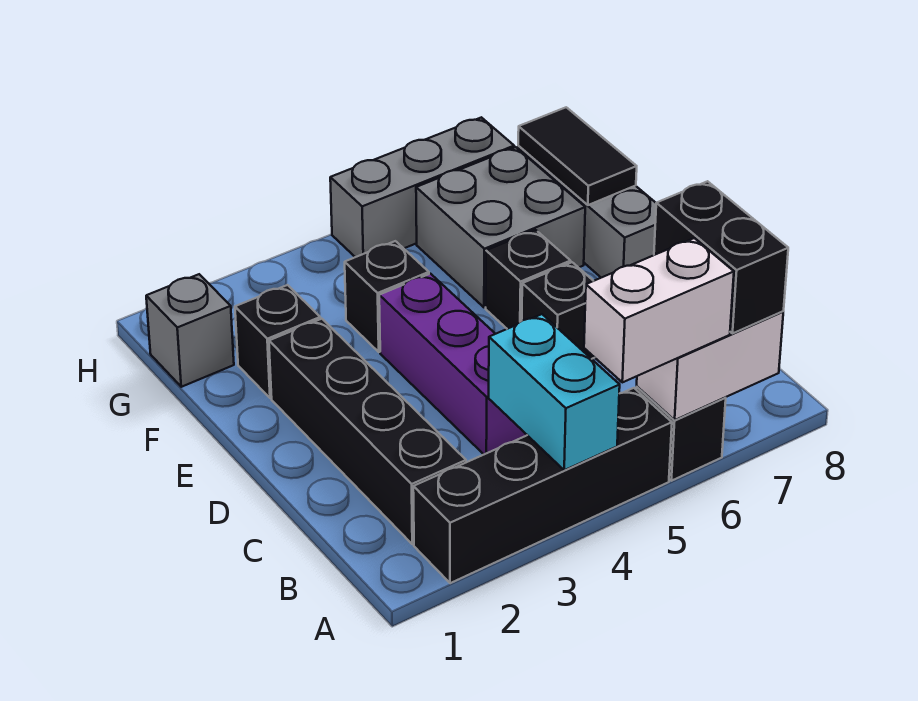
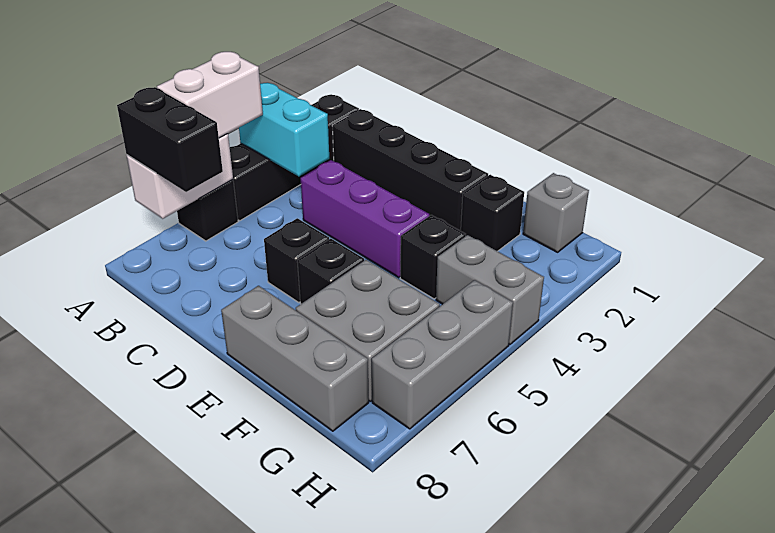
black 1x2 tile [518,107,637,205] -> none
none -> grey 1x2 brick [436,235,544,345]

